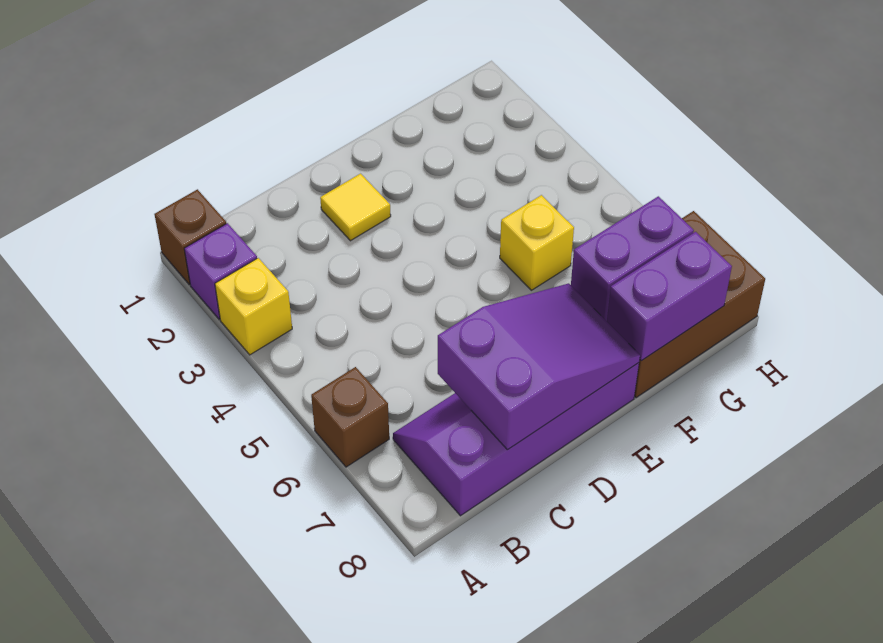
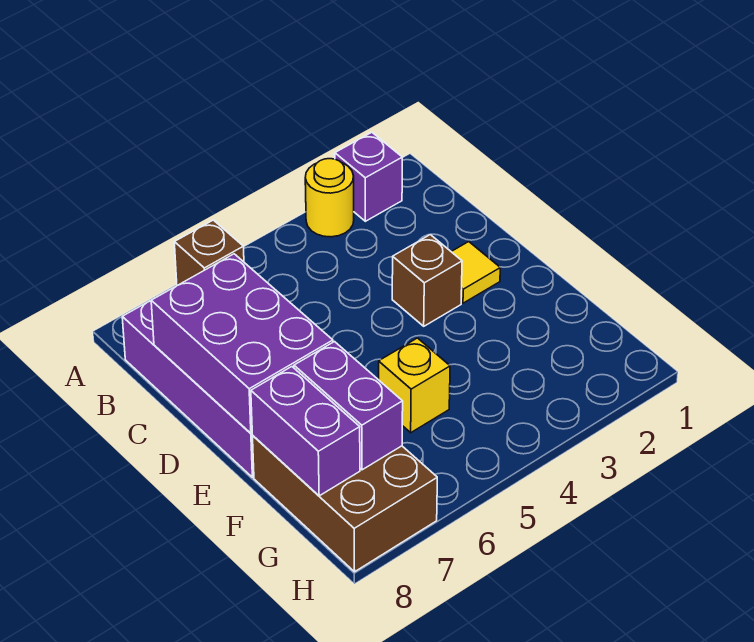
brown 1x1 brick [154,189,226,285] -> brown 1x1 brick moved to [392,235,462,326]
yellow 1x1 brick [215,258,292,355] -> yellow 1x1 round brick [305,159,354,237]
purple 2x3 slope [438,283,640,450] -> purple 2x3 brick [151,254,333,433]

